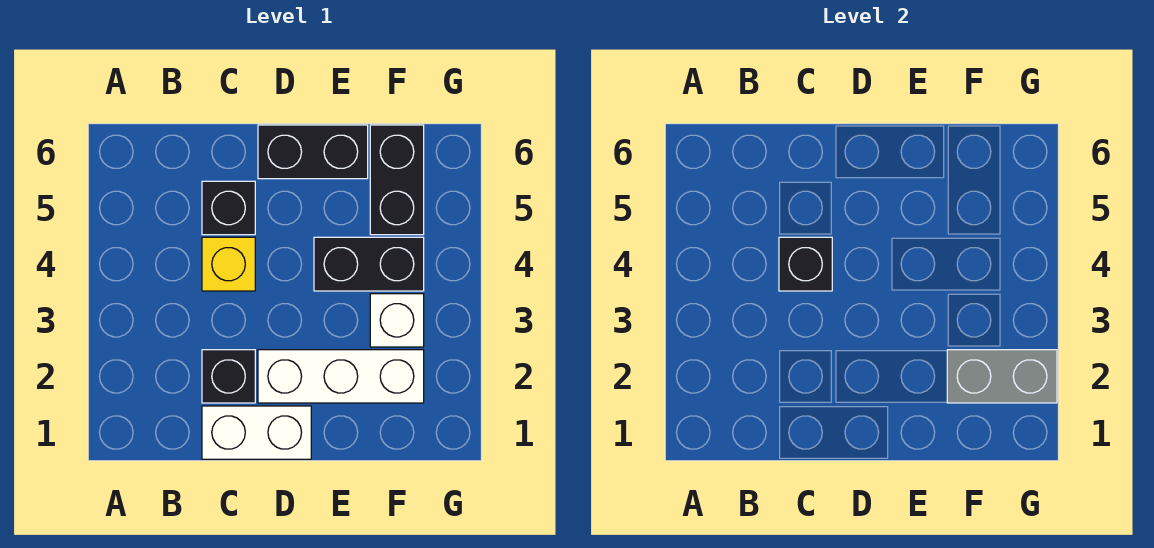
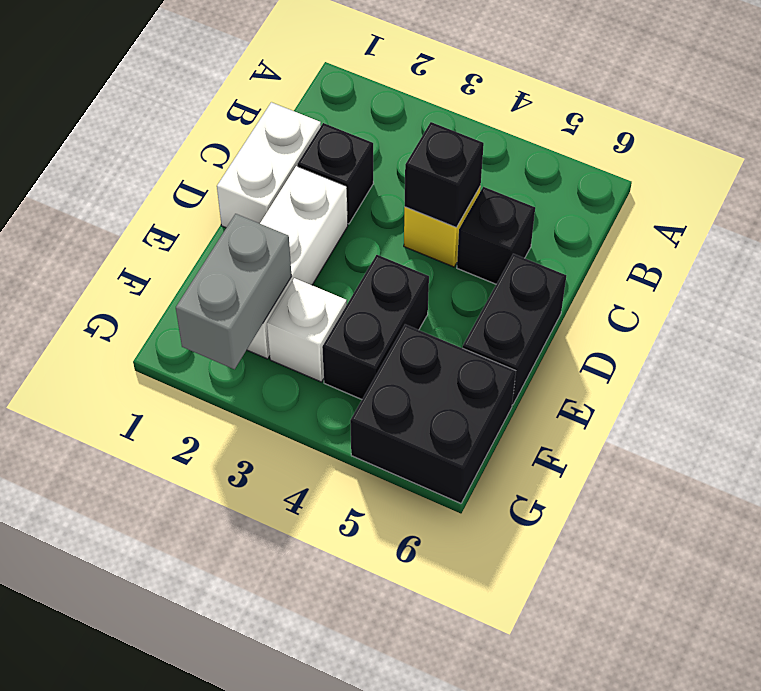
black 1x2 brick [370,125,424,235] -> black 2x2 brick [350,324,516,503]

